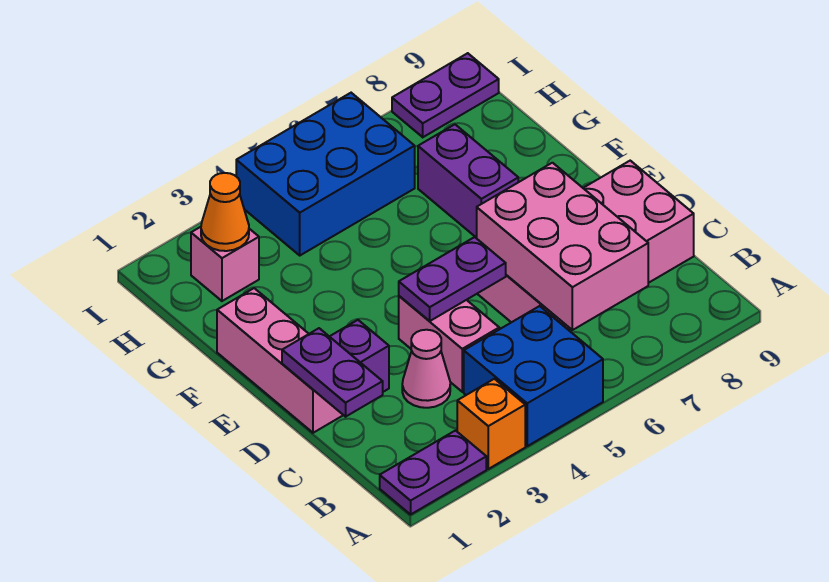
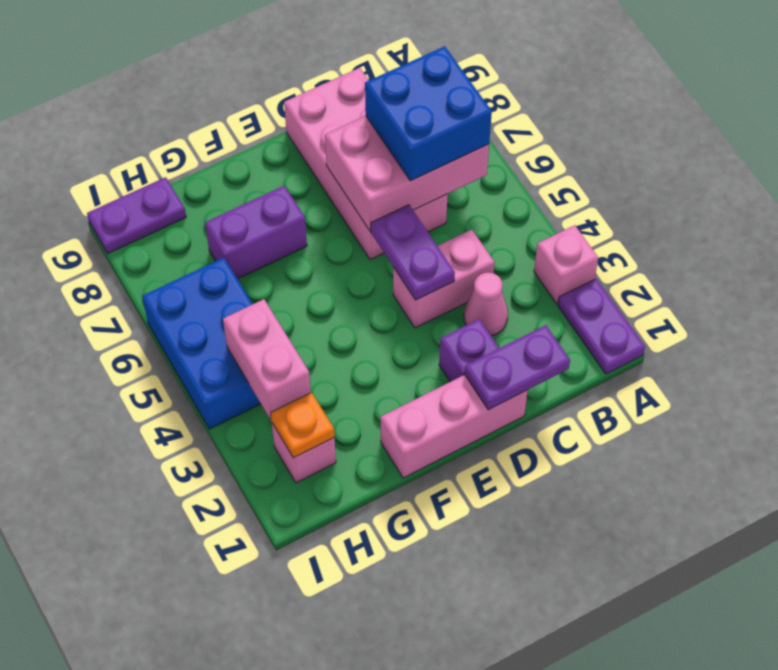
orange 1x1 brick [457,379,525,469] -> pink 1x1 brick [534,225,598,304]
blue 2x2 brick [464,306,603,446] -> blue 2x2 brick moved to [365,46,492,181]
orange 1x1 cone [201,173,249,251] -> orange 1x1 plate [271,392,335,458]
none -> pink 1x2 brick [223,299,311,419]
purple 1x2 plate [392,53,499,137] -> purple 1x2 plate turned to [87,177,186,254]

